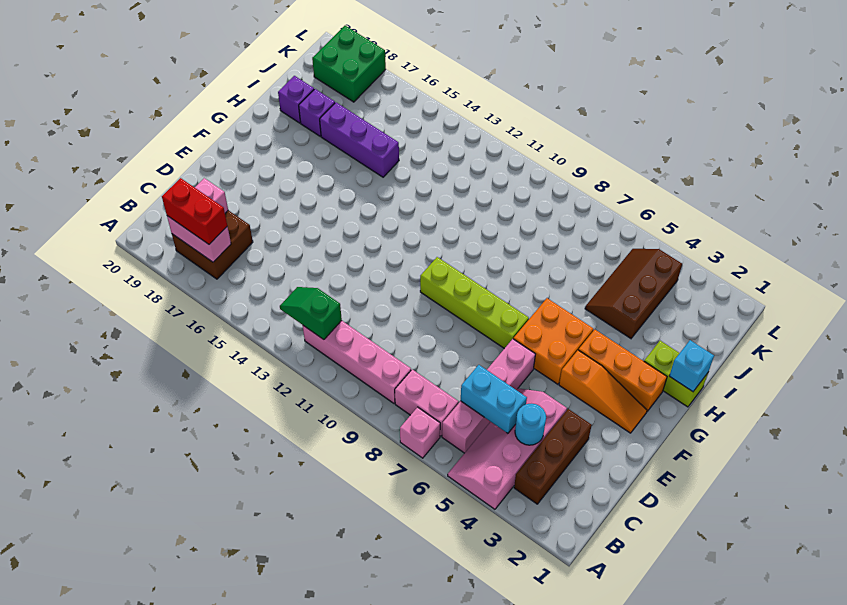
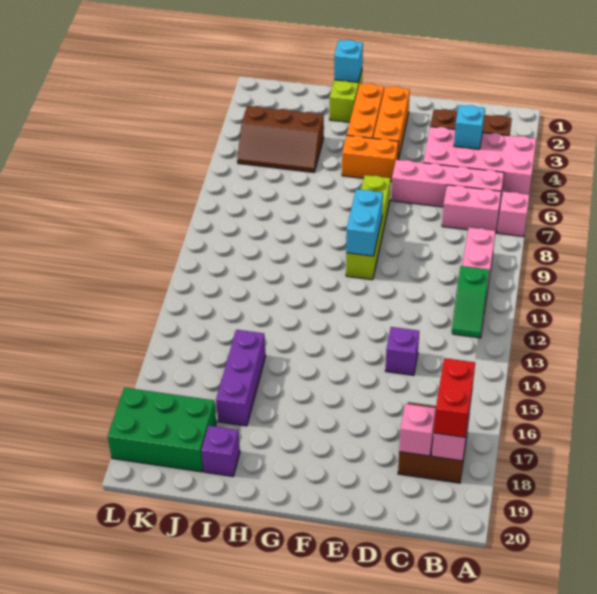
pink 2x4 slope [448,388,567,509] -> pink 2x4 brick [423,127,536,195]
pink 1x2 brick [395,369,458,436] -> pink 1x2 brick turned to [442,185,501,233]
cyan 1x1 round brick [515,404,546,445] -> cyan 1x1 brick [454,105,485,149]
cyan 1x2 brick [461,365,527,433] -> cyan 1x2 brick moved to [346,189,383,256]
orange 1x3 slope [559,350,647,433] -> orange 1x3 brick [373,86,410,160]
orange 2x2 brick [514,298,593,384] -> orange 1x2 brick [342,135,398,182]
purple 1x1 brick [299,89,335,136] -> purple 1x1 brick moved to [386,327,419,375]
green 2x2 brick [312,26,386,102] -> green 2x3 brick [108,388,216,472]

